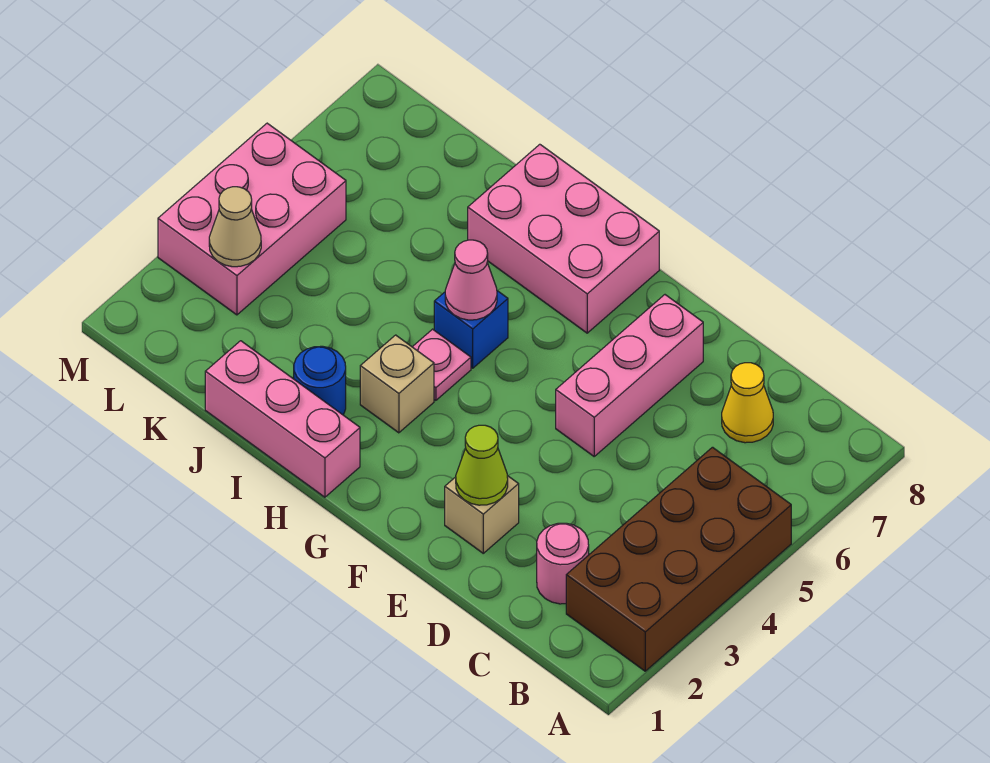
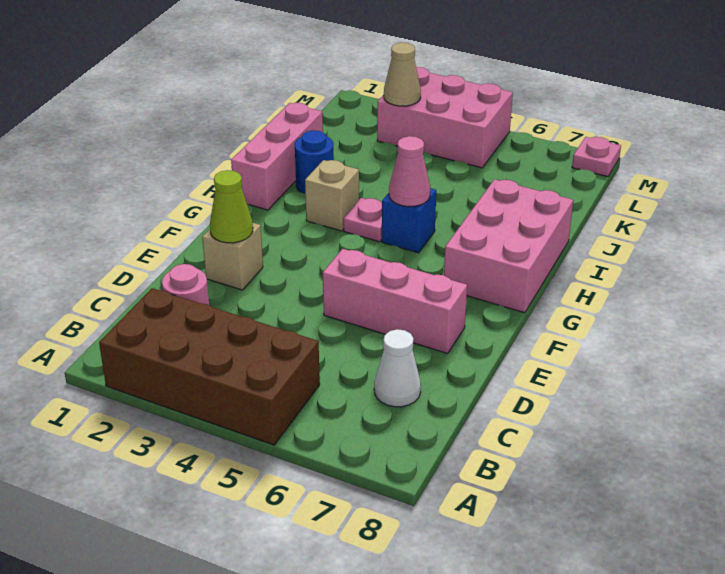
yellow 1x1 cone [722,363,773,443] -> white 1x1 cone [374,329,421,407]
none -> pink 1x1 plate [572,137,621,177]

